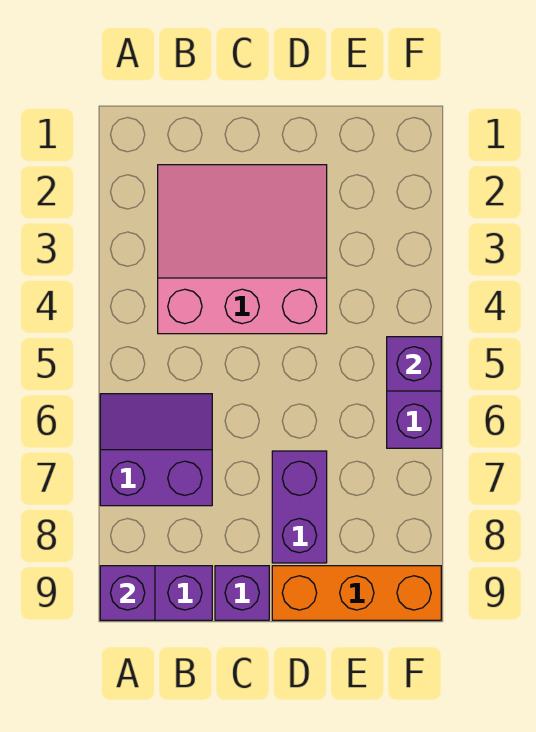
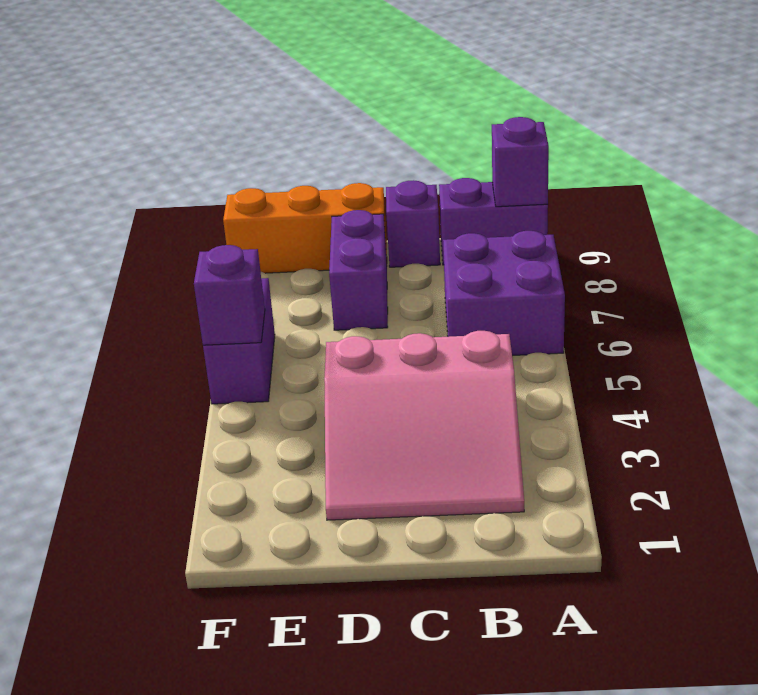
purple 2x2 slope [100,394,212,506] -> purple 2x2 brick [443,231,565,356]

